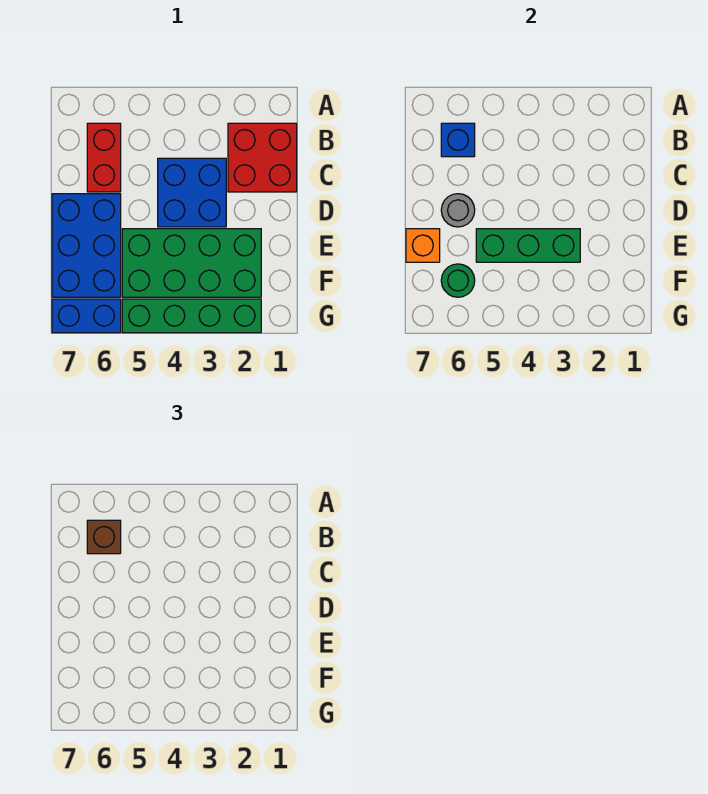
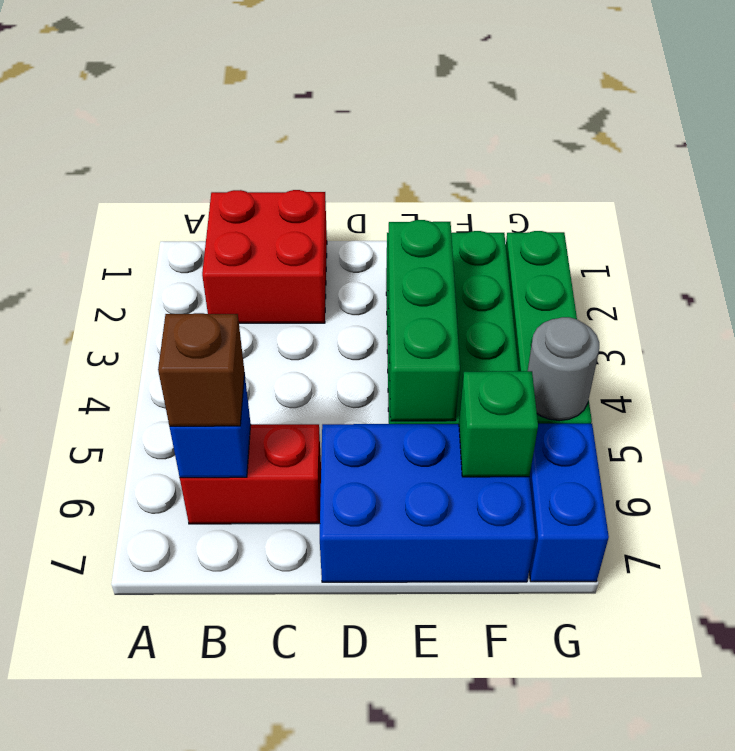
blue 2x2 brick [158,158,226,227] -> none
grey 1x1 round brick [441,194,475,227] -> grey 1x1 round brick moved to [528,317,599,421]
orange 1x1 brick [406,229,440,262] -> none
green 1x1 round brick [441,264,475,297] -> green 1x1 brick [459,371,538,477]

